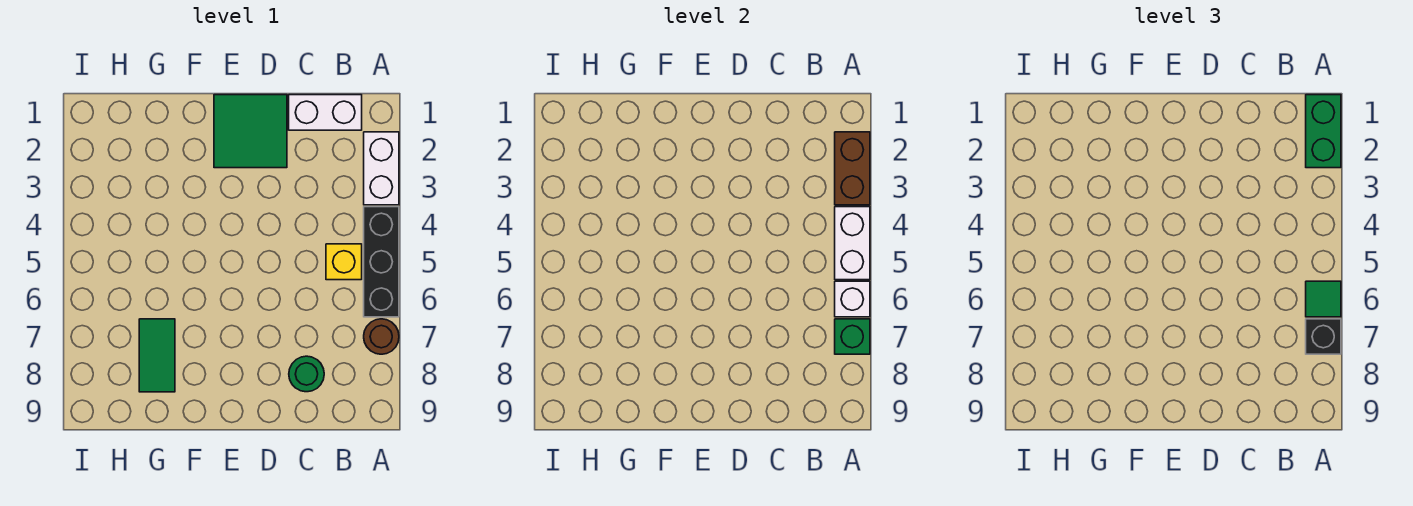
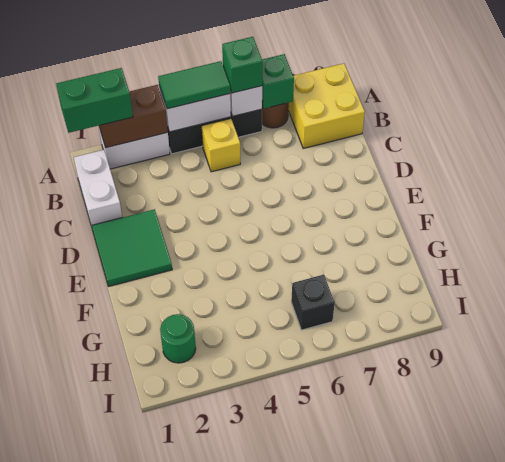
green 1x1 tile [1306,281,1341,317] -> green 1x1 brick [222,37,263,93]
black 1x1 brick [1306,319,1341,354] -> black 1x1 brick moved to [291,275,335,330]
none -> yellow 2x2 brick [288,63,365,148]
green 1x1 round brick [289,356,324,392] -> green 1x1 round brick moved to [160,314,196,363]
green 1x2 tile [139,319,175,392] -> green 1x2 tile moved to [158,61,230,109]

